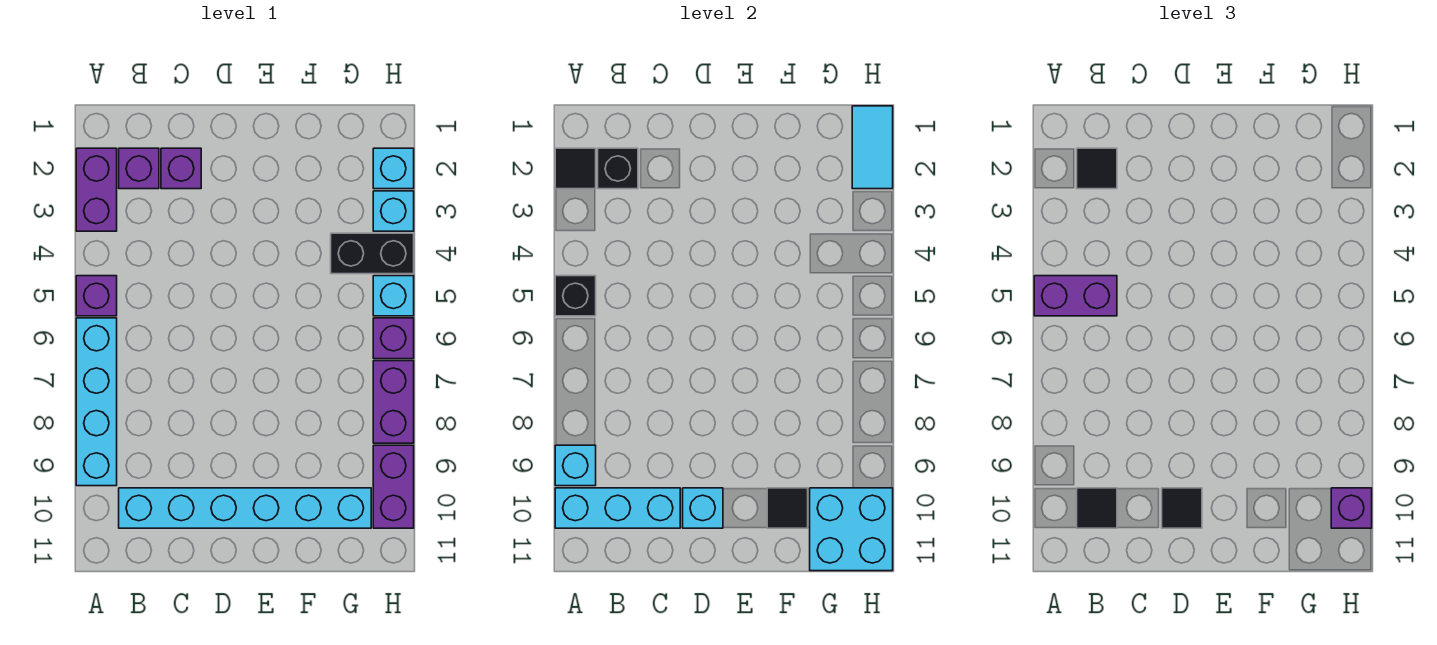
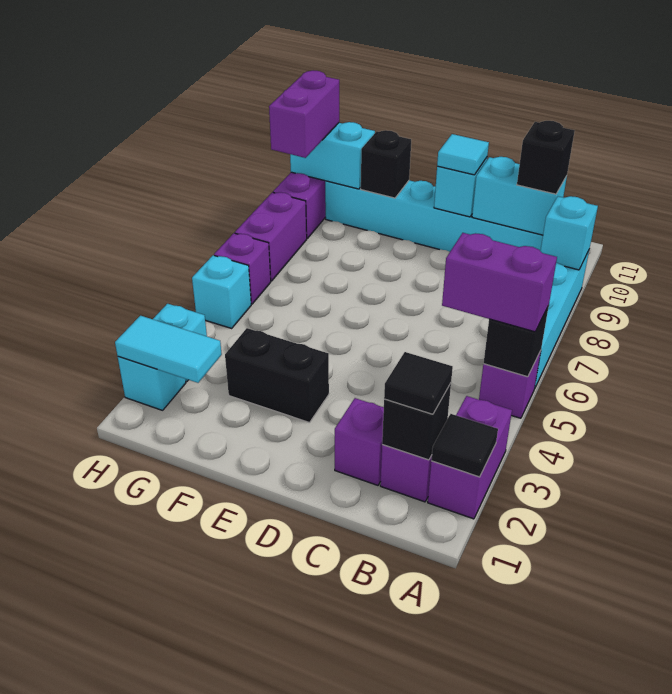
cyan 1x3 brick [555,488,680,528] -> cyan 1x2 brick [472,157,567,235]
black 1x1 tile [1077,488,1117,528] -> black 1x1 brick [517,121,575,194]
black 1x1 tile [1162,488,1202,528] -> cyan 1x1 tile [437,134,489,175]
black 1x1 tile [767,488,808,528] -> black 1x1 brick [361,130,411,198]
black 1x2 brick [331,233,414,274] -> black 1x2 brick moved to [225,328,329,423]
cyan 2x2 brick [810,488,893,571] -> cyan 1x2 brick [290,122,375,189]
cyan 1x2 tile [852,106,893,189] -> cyan 1x2 tile turned to [115,316,222,383]
purple 1x1 brick [1331,488,1372,528] -> purple 1x2 brick [269,71,339,158]

